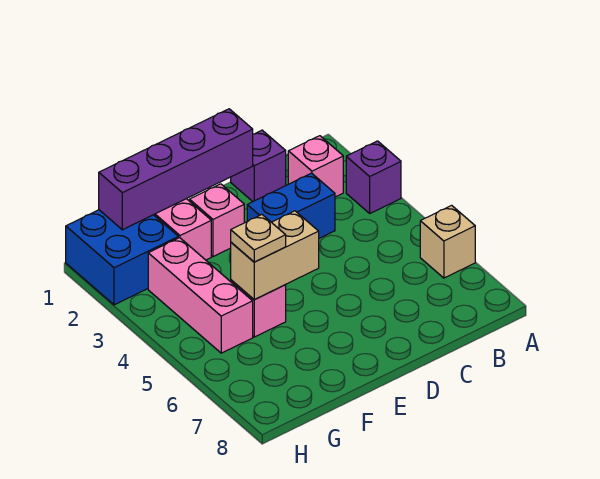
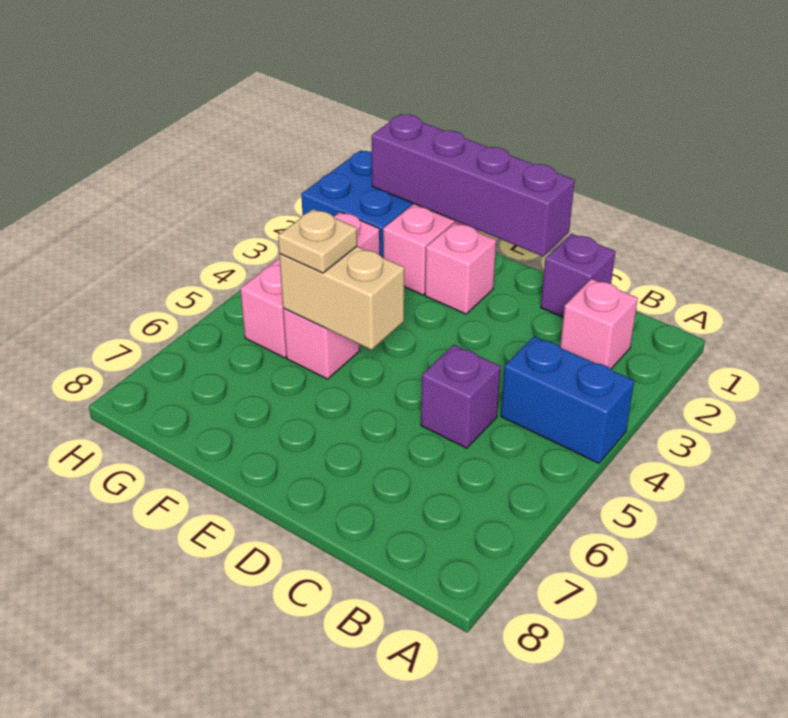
purple 1x1 brick [346,141,401,213] -> purple 1x1 brick moved to [421,345,501,448]
tan 1x1 brick [420,205,475,278] -> none
blue 1x2 brick [247,173,335,238] -> blue 1x2 brick moved to [501,336,634,463]

